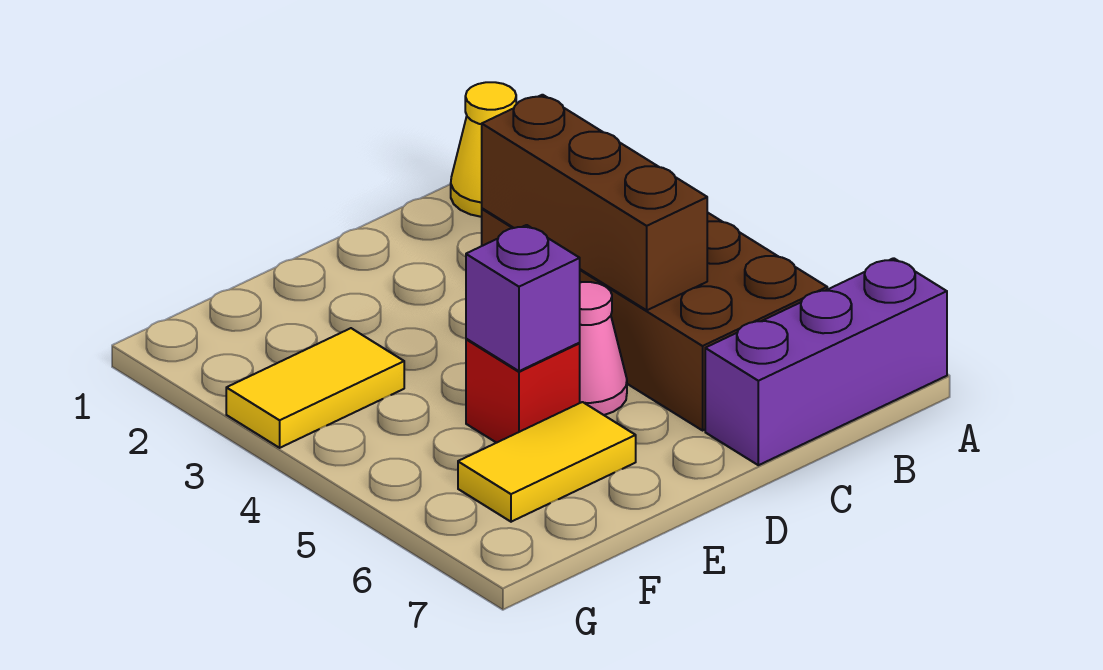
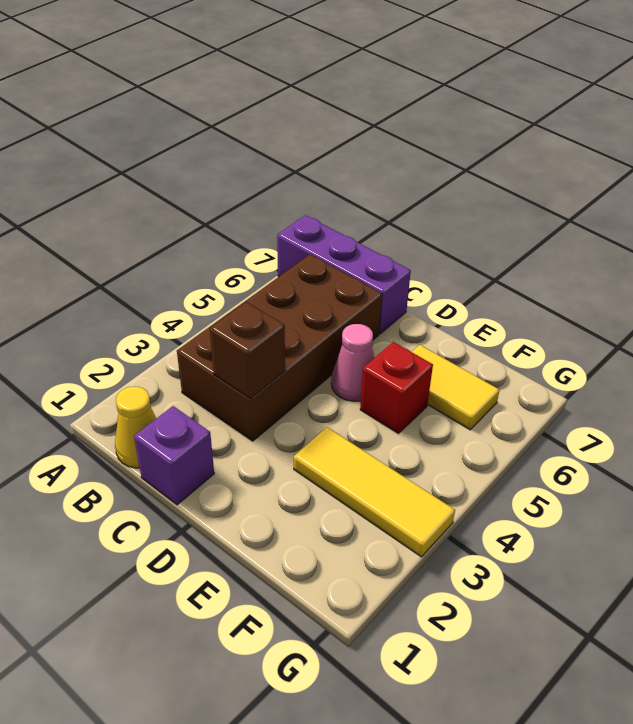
brown 1x3 brick [482,95,707,310] -> brown 1x1 brick [210,302,285,399]
purple 1x1 brick [466,225,580,371] -> purple 1x1 brick moved to [134,406,214,505]
yellow 1x2 tile [226,328,404,448] -> yellow 1x3 tile [294,427,455,557]

